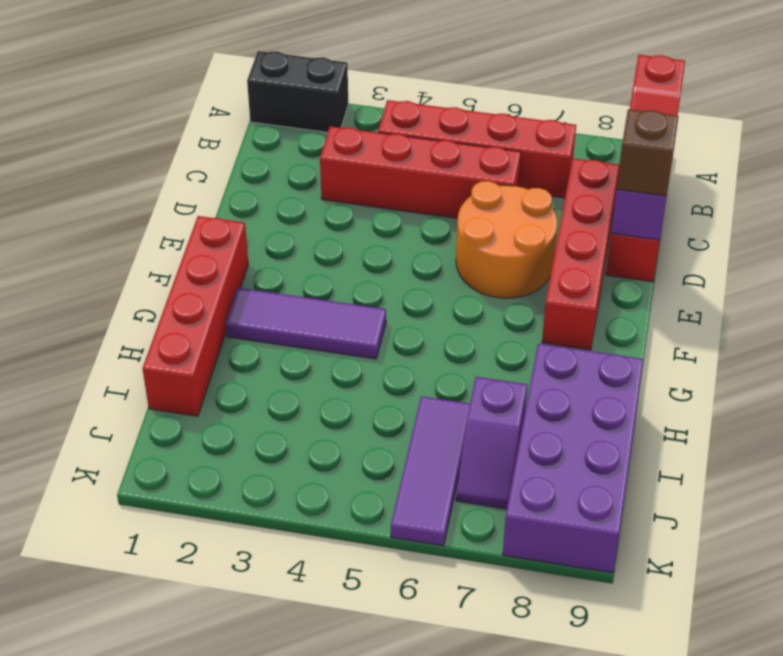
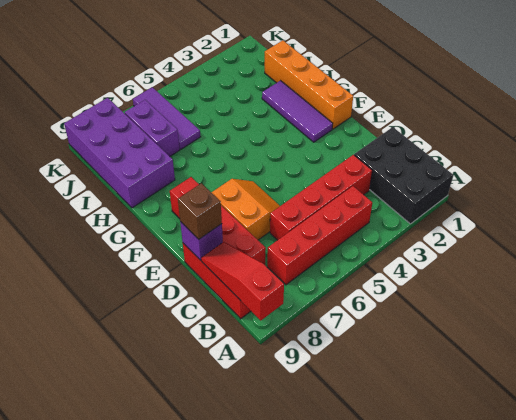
black 1x2 brick [247,51,348,132] -> black 2x3 brick [354,127,453,224]
orange 2x2 round brick [456,181,557,298] -> orange 2x2 slope [211,179,280,240]
red 1x4 brick [142,216,248,416] -> orange 1x4 brick [265,40,353,129]
purple 1x3 tile [226,288,386,359] -> purple 1x3 tile turned to [262,81,333,142]
purple 1x2 slope [456,377,527,509] -> purple 1x2 brick [125,100,180,156]

